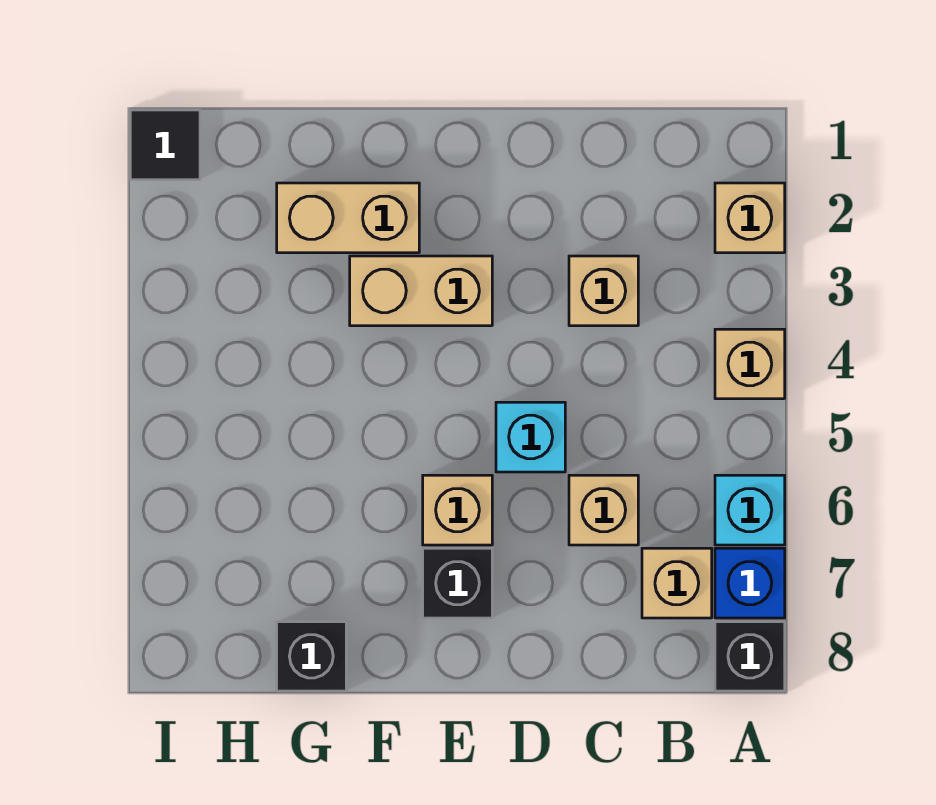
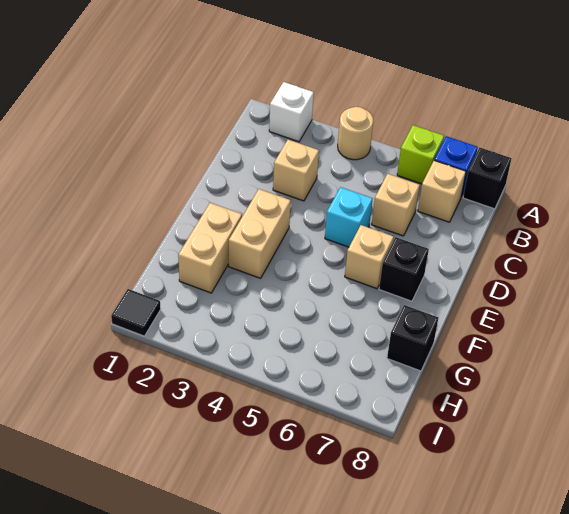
tan 1x1 brick [715,183,785,253] -> white 1x1 brick [269,82,314,142]
tan 1x1 brick [715,329,785,399] -> tan 1x1 round brick [338,107,373,160]
cyan 1x1 brick [715,475,785,545] -> lime 1x1 brick [397,125,444,184]

